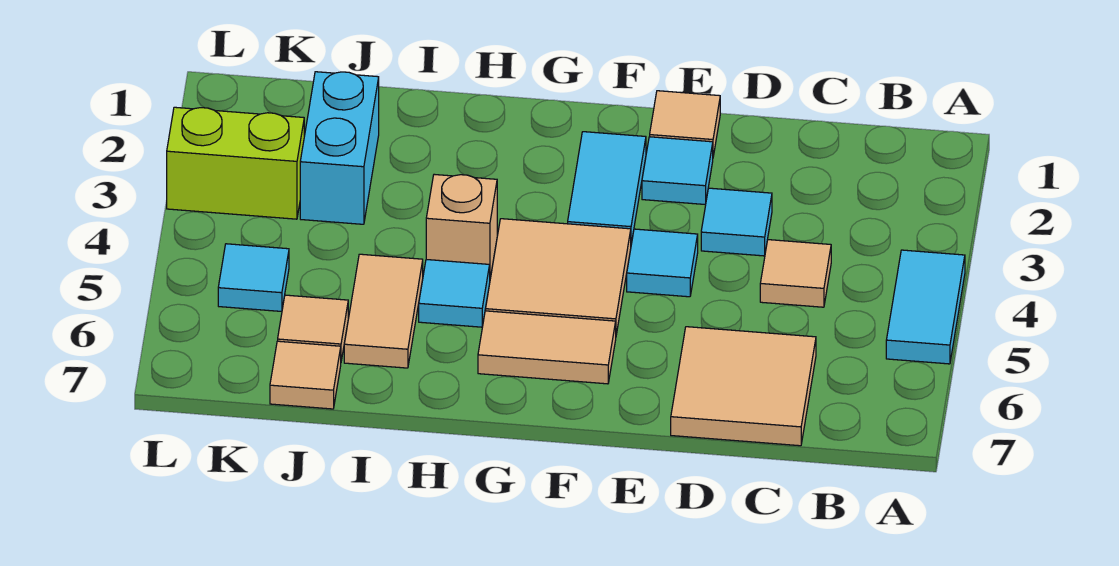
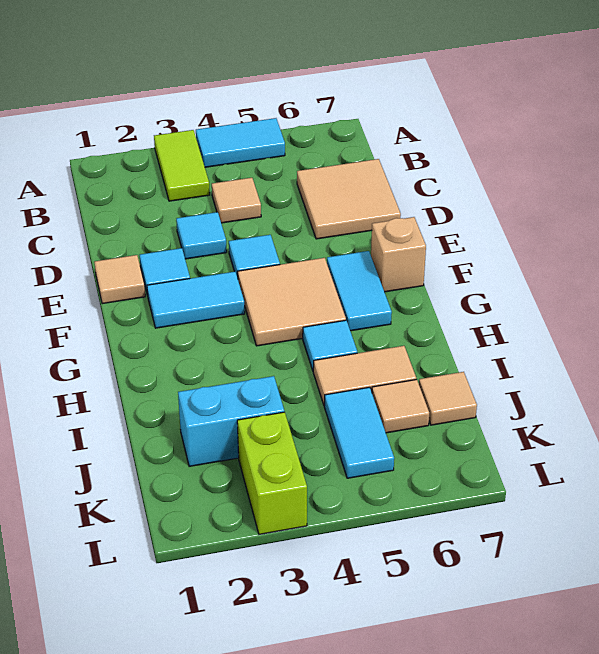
none -> lime 1x2 tile [154,130,210,201]
tan 1x2 tile [478,311,616,384] -> cyan 1x2 tile [327,251,392,331]
tan 1x1 brick [426,174,497,278] -> tan 1x1 brick moved to [371,217,426,292]
cyan 1x1 tile [218,244,289,311] -> cyan 1x2 tile [324,387,394,478]

